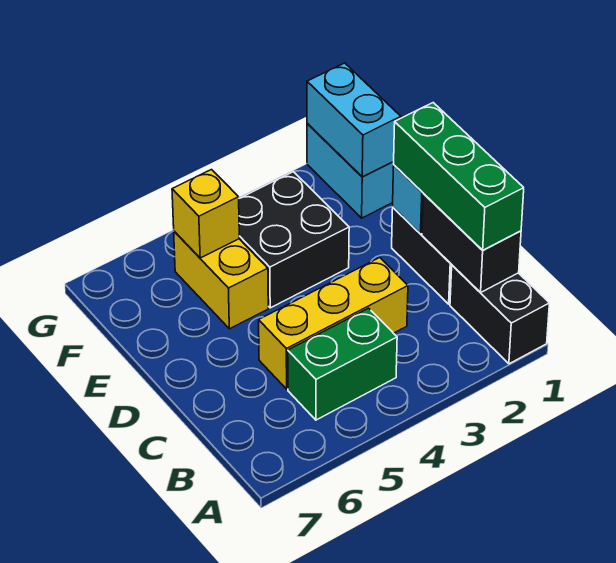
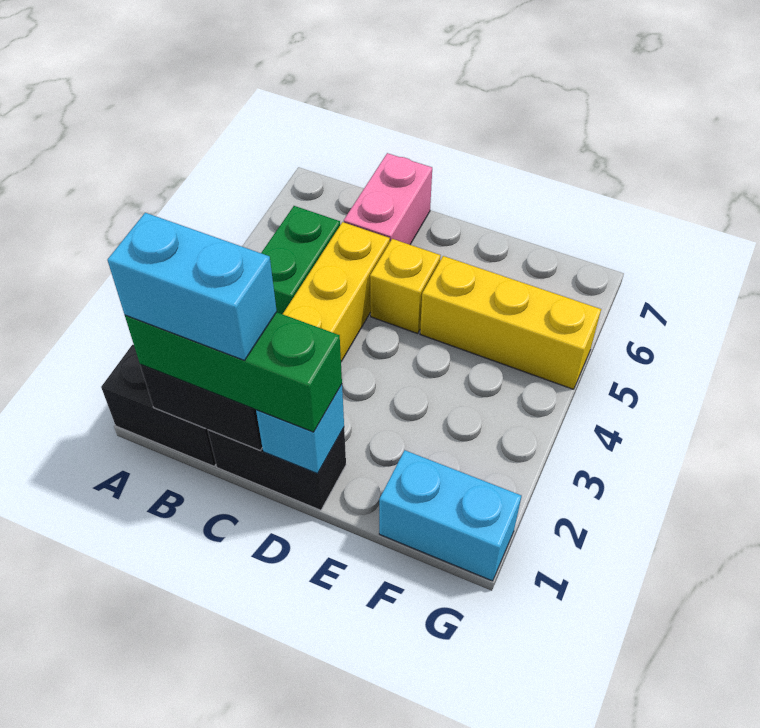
none -> pink 1x2 brick [344,153,432,245]
black 2x2 brick [239,172,349,308] -> none
yellow 1x2 brick [174,231,268,329] -> yellow 1x3 brick [420,256,601,389]
cyan 1x2 brick [307,63,401,177] -> cyan 1x2 brick moved to [107,213,277,360]
yellow 1x1 brick [172,170,239,258] -> yellow 1x1 brick moved to [370,239,441,334]

